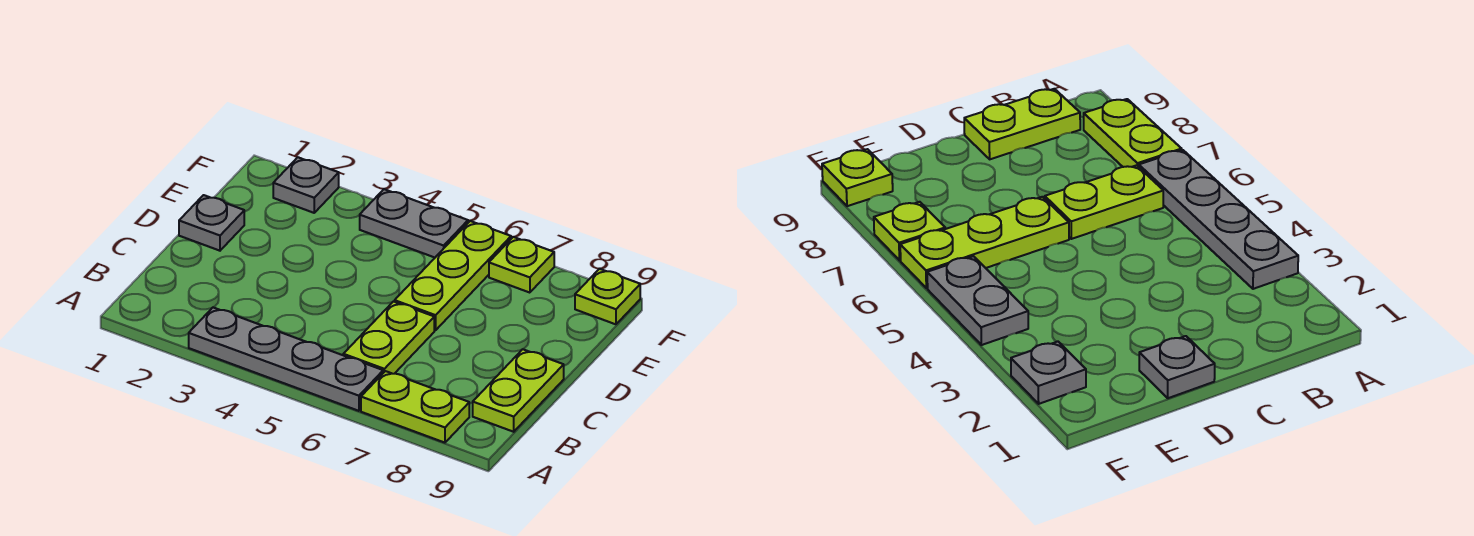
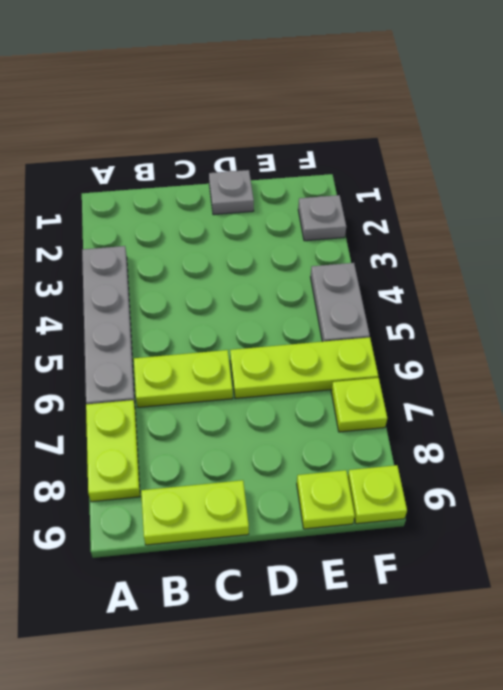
none -> lime 1x1 plate [297,470,355,529]

